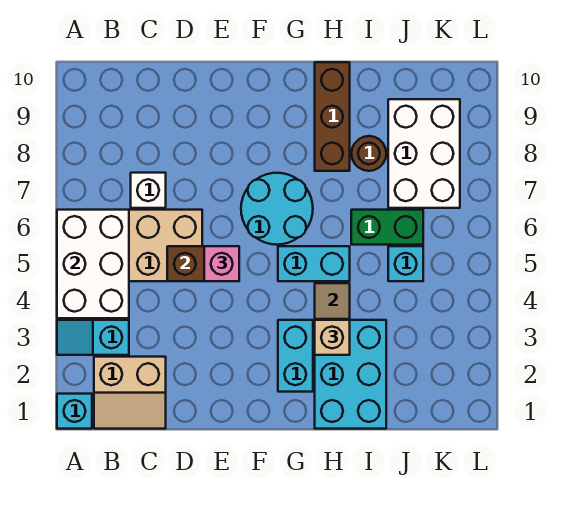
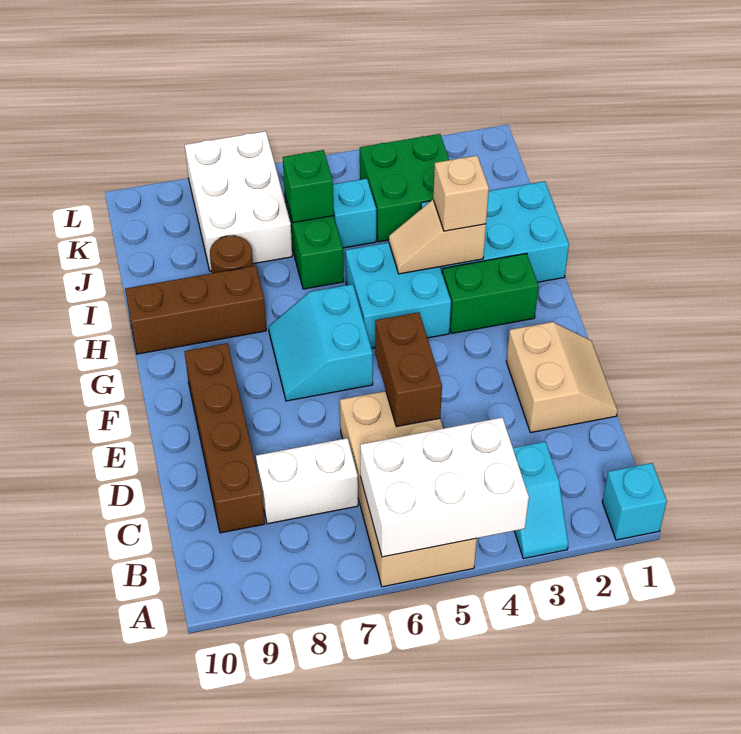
tan 2x2 slope [94,357,166,429] -> tan 2x2 slope moved to [506,322,618,433]
white 1x1 brick [131,173,166,208] -> white 1x2 brick [256,438,358,524]
none -> brown 1x4 brick [184,343,265,533]
pink 1x1 brick [204,246,239,281] -> none
cyan 2x2 round brick [241,173,313,245] -> cyan 2x2 slope [269,284,373,401]
cyan 1x2 brick [278,320,313,392] -> green 1x2 brick [442,253,538,334]
cyan 1x2 brick [278,246,350,281] -> cyan 2x2 brick [346,243,451,348]
none -> green 2x2 brick [360,134,449,242]
none -> green 1x1 brick [283,150,334,223]
white 2x3 brick [388,99,460,208] -> white 2x3 brick turned to [185,131,292,271]

